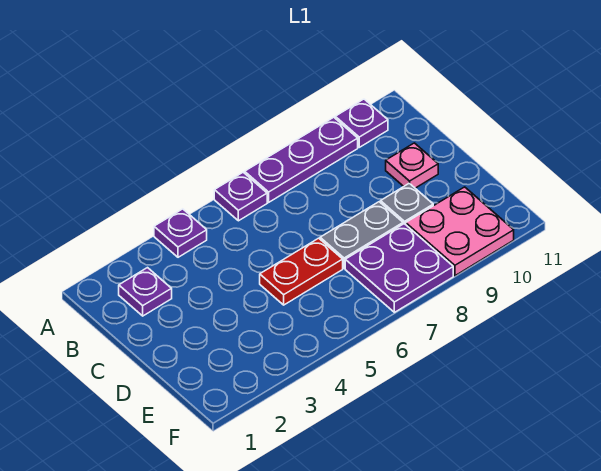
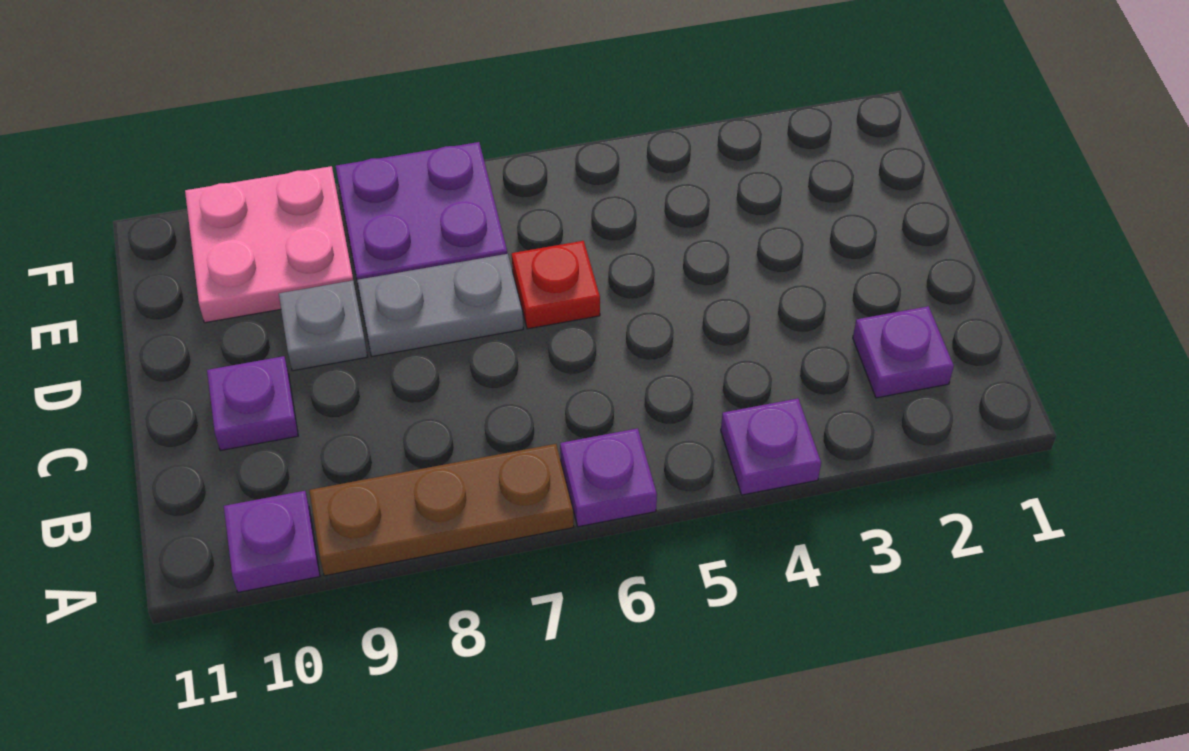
purple 1x3 plate [245,117,358,202] -> brown 1x3 plate [309,444,574,576]
pink 1x1 plate [386,143,438,188] -> purple 1x1 plate [207,356,298,451]
red 1x2 plate [260,238,343,305] -> red 1x1 plate [512,241,600,329]

